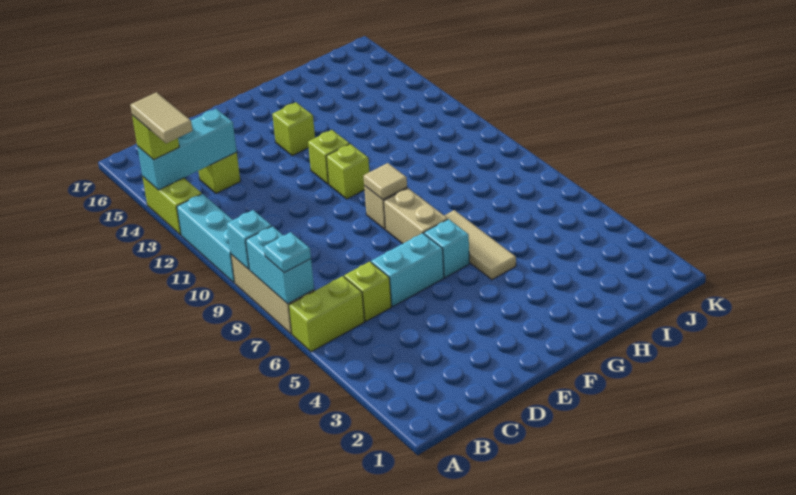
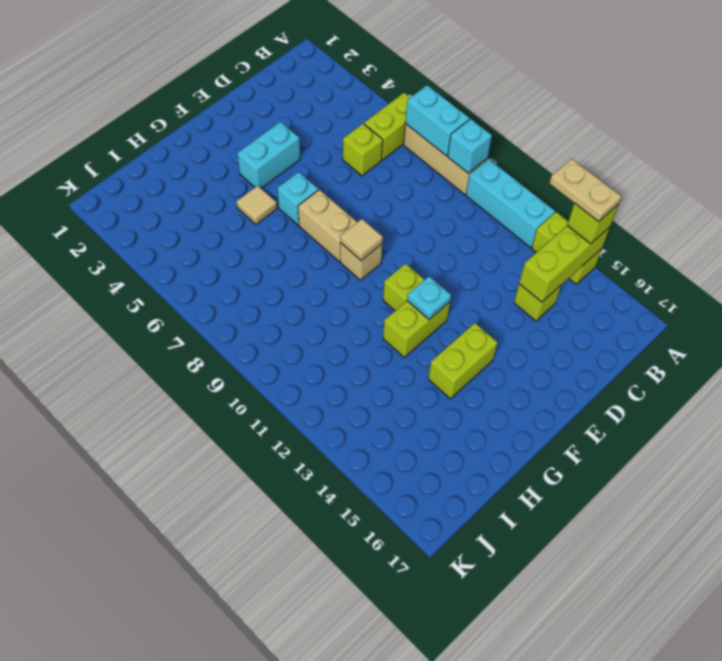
cyan 1x1 plate [264,232,311,273] -> cyan 1x1 plate moved to [407,276,451,319]
tan 1x2 tile [130,92,192,143] -> tan 1x2 plate [549,159,621,222]
cyan 1x3 brick [137,109,237,190] -> lime 1x3 brick [519,226,610,302]
cyan 1x2 brick [371,233,444,306] -> cyan 1x2 brick moved to [237,122,300,188]
lime 1x1 brick [308,130,350,184] -> lime 1x2 brick [383,301,450,357]
lime 1x1 brick [272,102,315,156] -> lime 1x2 brick [428,323,498,399]
tan 1x3 tile [444,210,516,280] -> tan 1x1 tile [237,186,277,224]

